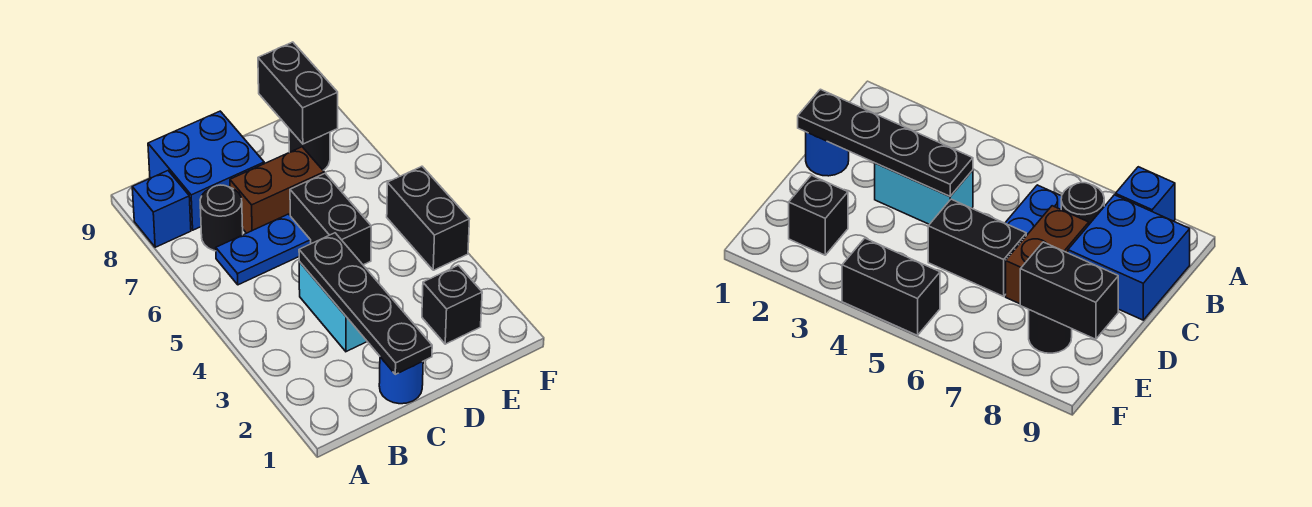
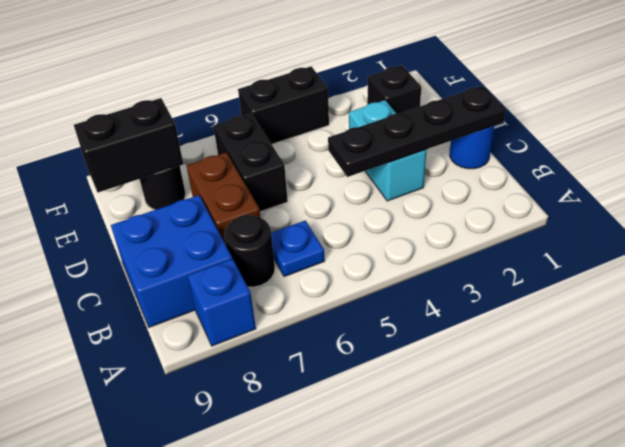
blue 1x2 plate [216,214,311,285] -> blue 1x1 plate [271,220,325,277]
cyan 1x2 brick [299,262,367,352] -> cyan 1x2 brick turned to [349,100,427,201]
black 1x2 brick [290,173,371,265] -> black 1x2 brick turned to [213,114,288,212]

